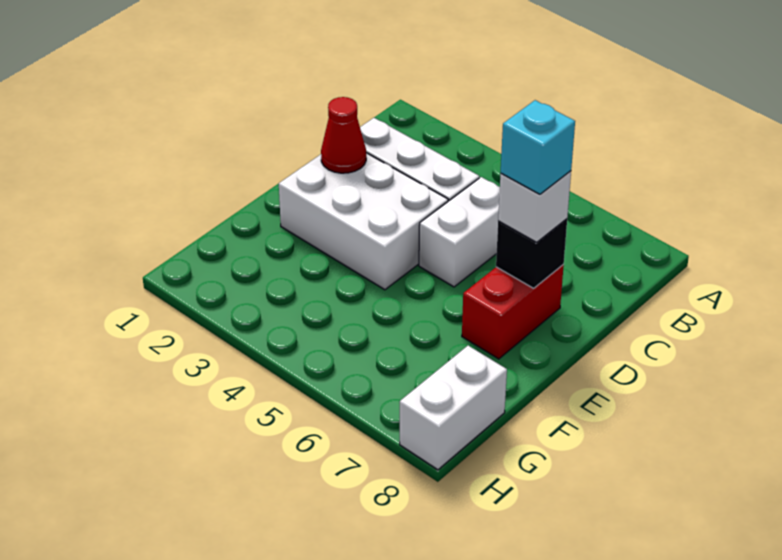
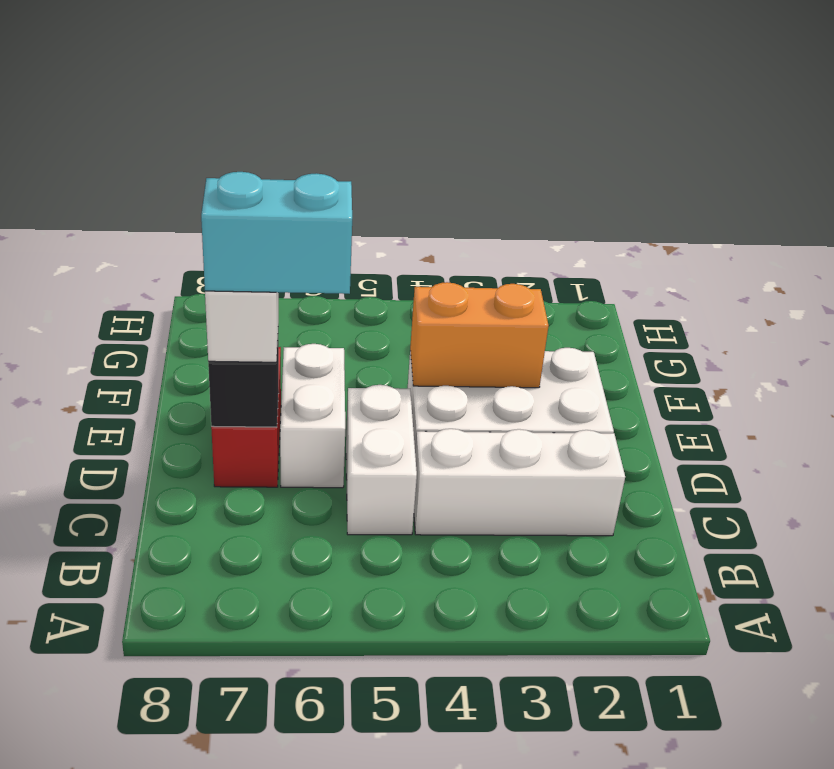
red 1x1 cone [321,97,366,173] -> none
cyan 1x1 brick [501,100,575,194] -> cyan 1x2 brick [201,172,352,294]
none -> orange 1x2 brick [410,282,549,388]
white 1x2 brick [400,346,507,470] -> white 1x2 brick moved to [280,344,345,488]

